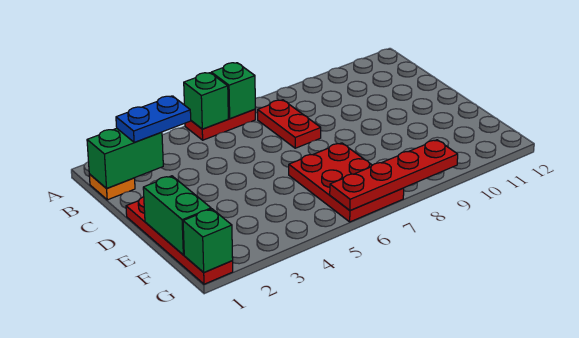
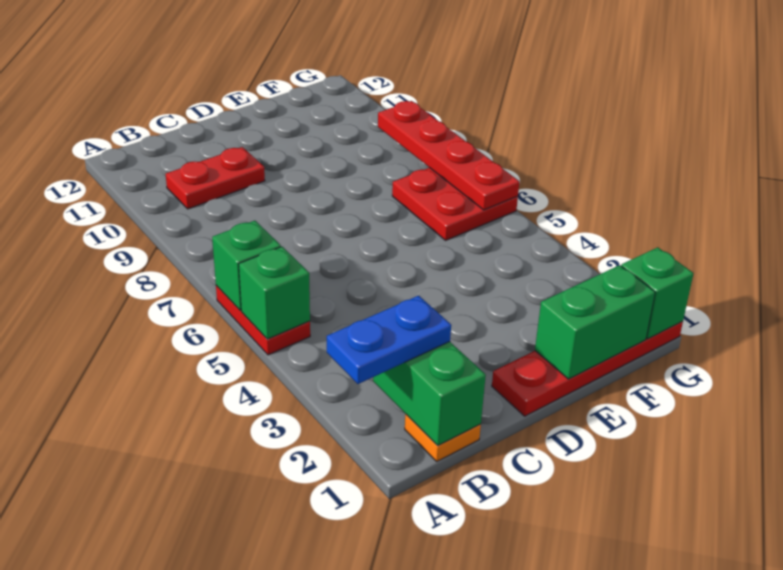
blue 1x2 plate [116,96,191,142] -> blue 1x2 plate turned to [327,296,451,384]
red 1x2 plate [258,100,321,148] -> red 1x2 plate moved to [166,147,265,209]
red 2x3 plate [289,143,404,222] -> red 2x2 plate [392,168,518,240]

